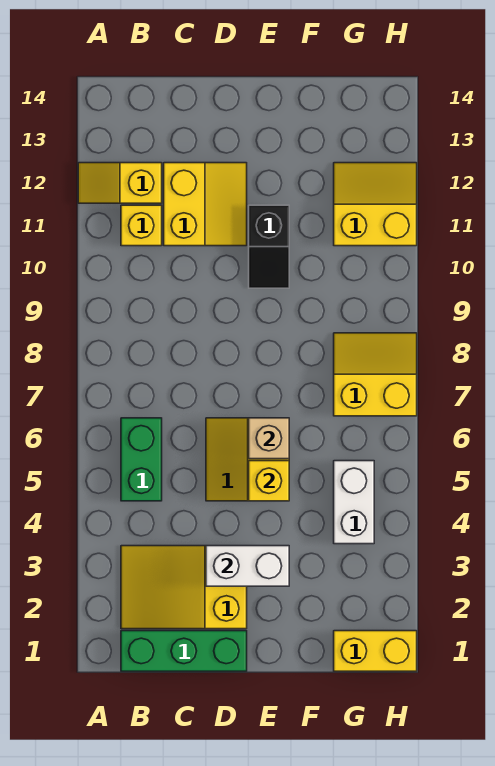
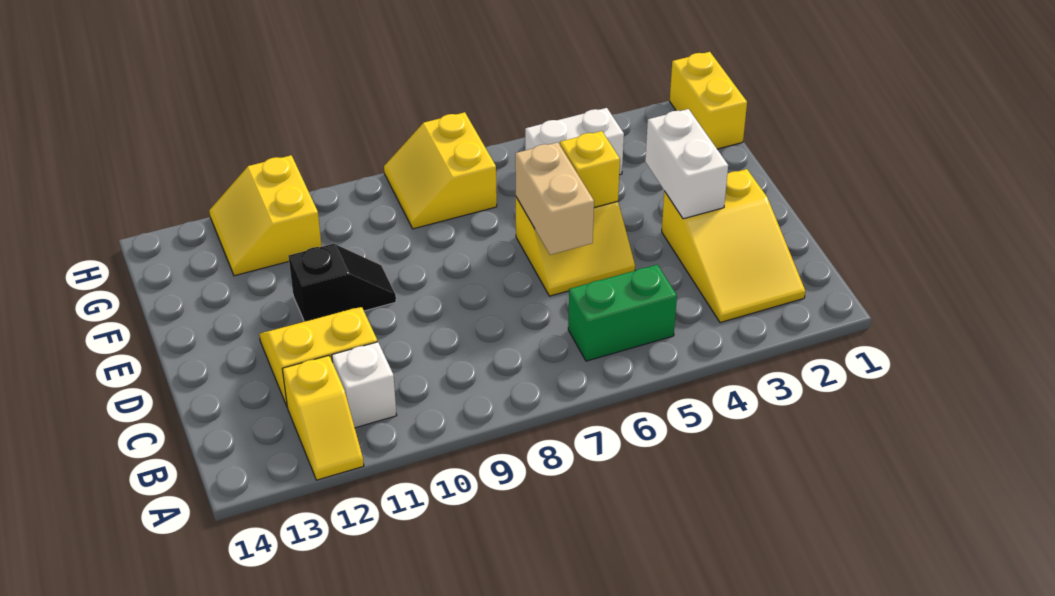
green 1x3 brick [121,631,247,671] -> none
yellow 1x1 brick [121,205,162,246] -> white 1x1 brick [332,342,397,428]
tan 1x1 brick [249,418,289,459] -> tan 1x2 brick [515,142,594,255]

